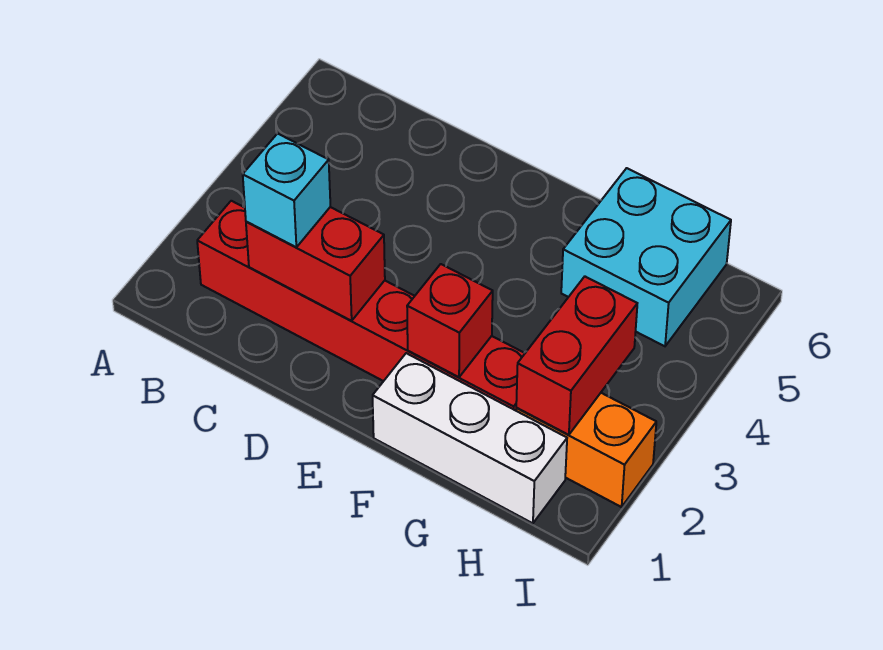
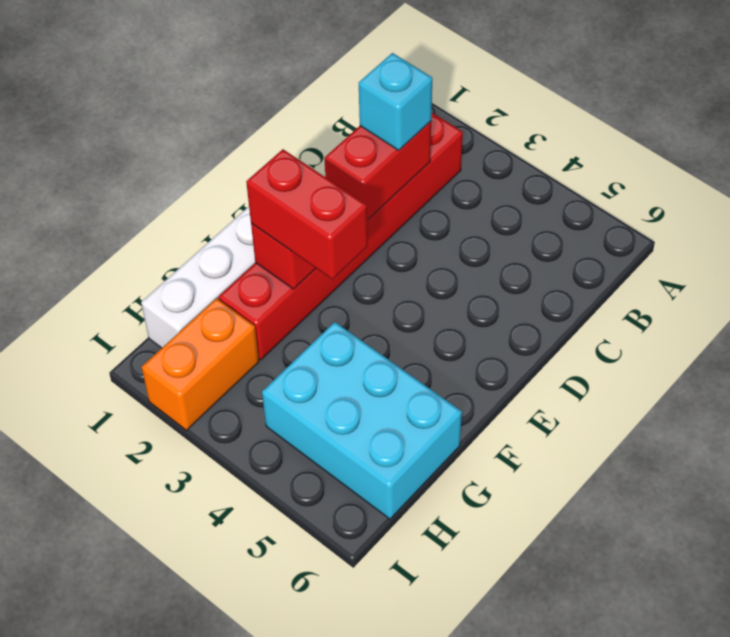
cyan 2x2 brick [561,168,731,346] -> cyan 2x3 brick [262,322,462,519]
red 1x2 brick [516,277,637,435] -> red 1x2 brick moved to [246,149,368,279]

